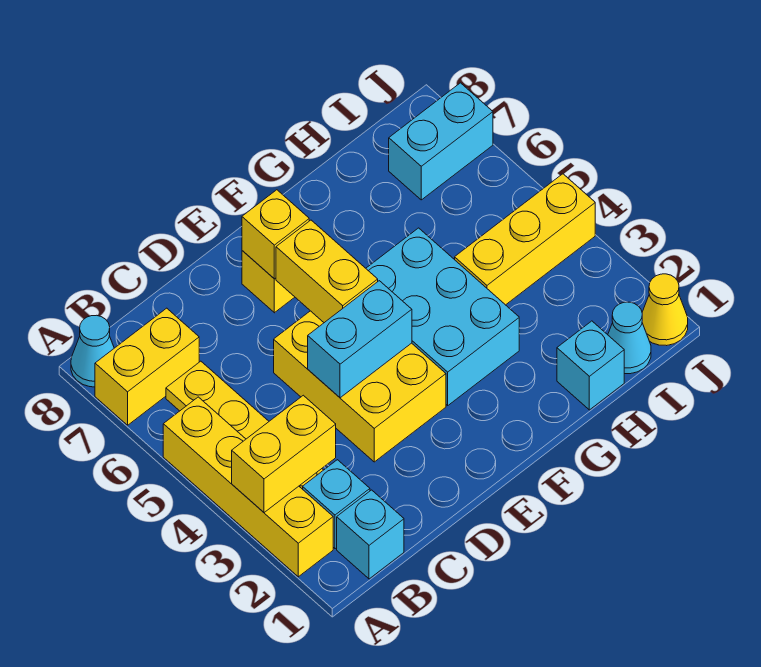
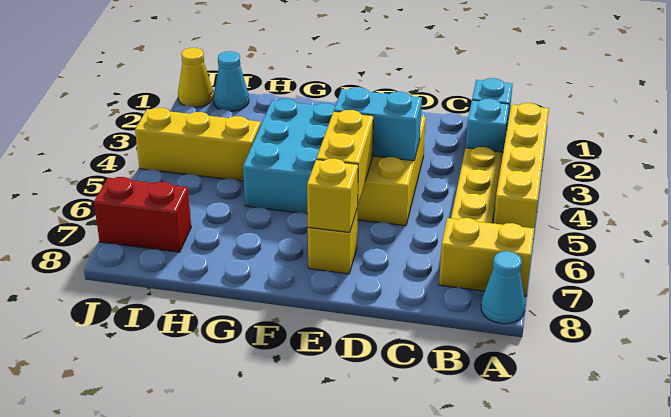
yellow 1x2 brick [232,395,336,512] -> none
cyan 1x1 brick [557,321,624,410] -> none
cyan 1x2 brick [389,83,493,200] -> red 1x2 brick [94,177,191,252]

